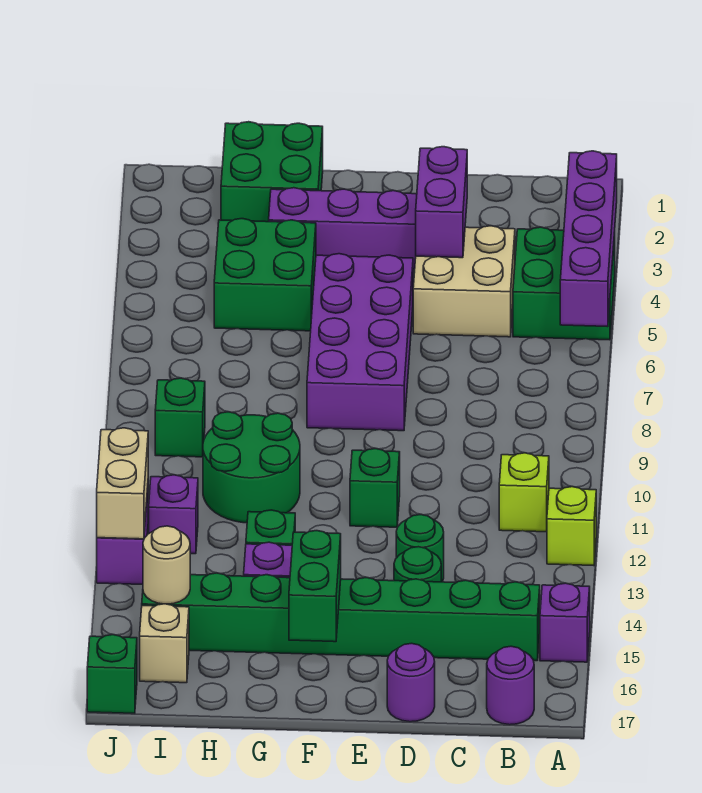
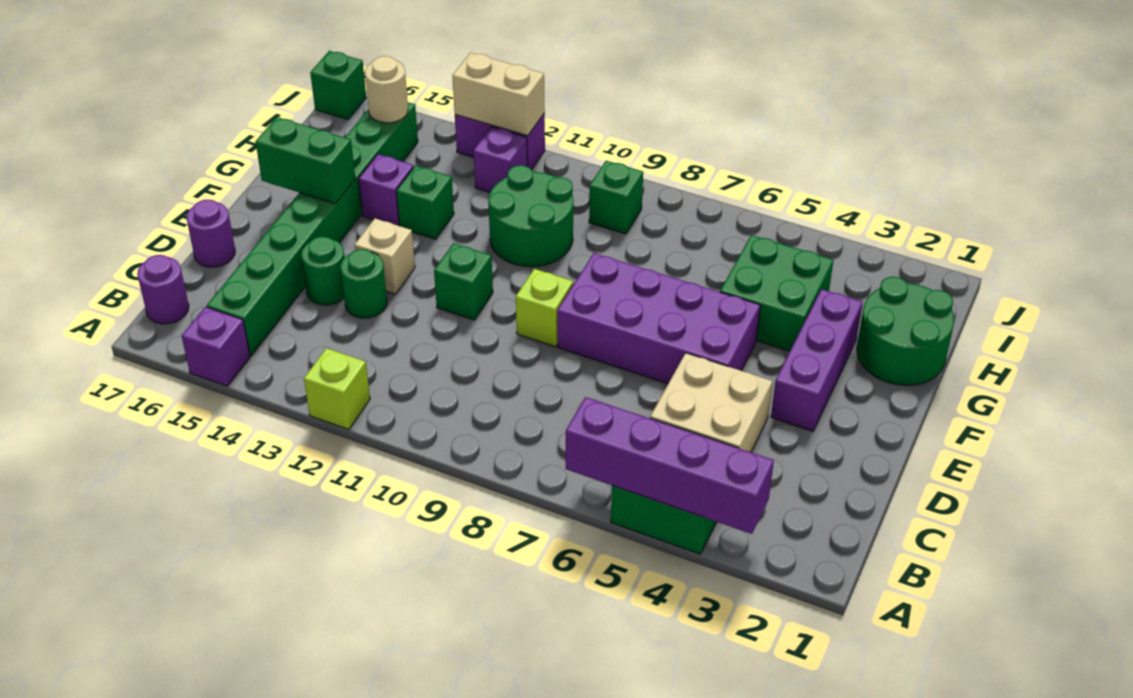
lime 1x1 brick [499,453,549,532] -> lime 1x1 brick moved to [516,269,573,347]
purple 1x2 brick [416,147,467,258] -> none
green 2x2 brick [221,122,323,222] -> green 2x2 round brick [857,277,954,385]
tan 1x1 brick [140,604,189,683] -> tan 1x1 brick moved to [355,219,415,294]

